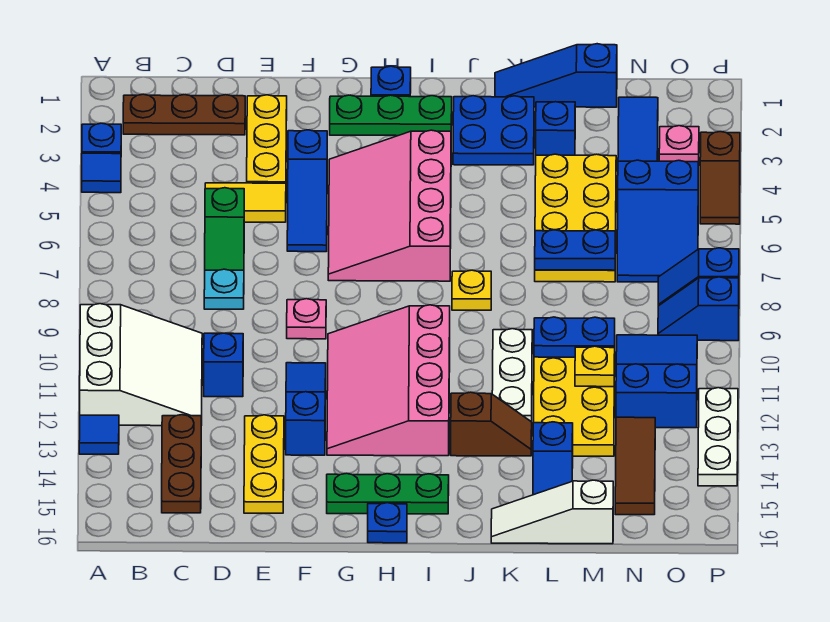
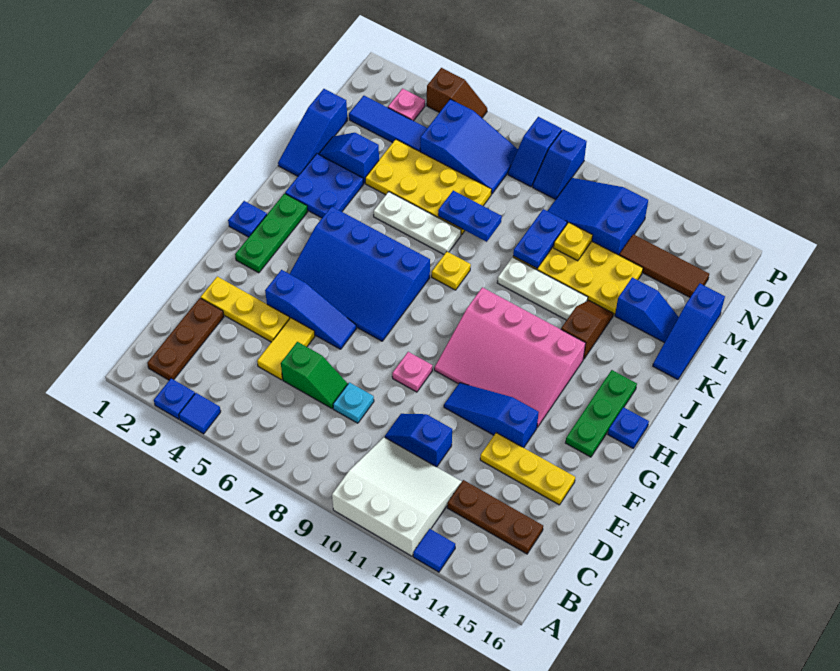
pink 3x4 slope [328,130,451,281] -> blue 3x4 slope [290,206,430,341]
white 1x3 slope [491,480,613,544] -> blue 1x3 slope [653,284,725,380]
blue 1x2 plate [535,230,615,270] -> blue 1x2 plate turned to [438,191,502,242]
white 1x3 plate [698,388,738,486] -> white 1x3 plate moved to [374,192,461,254]

